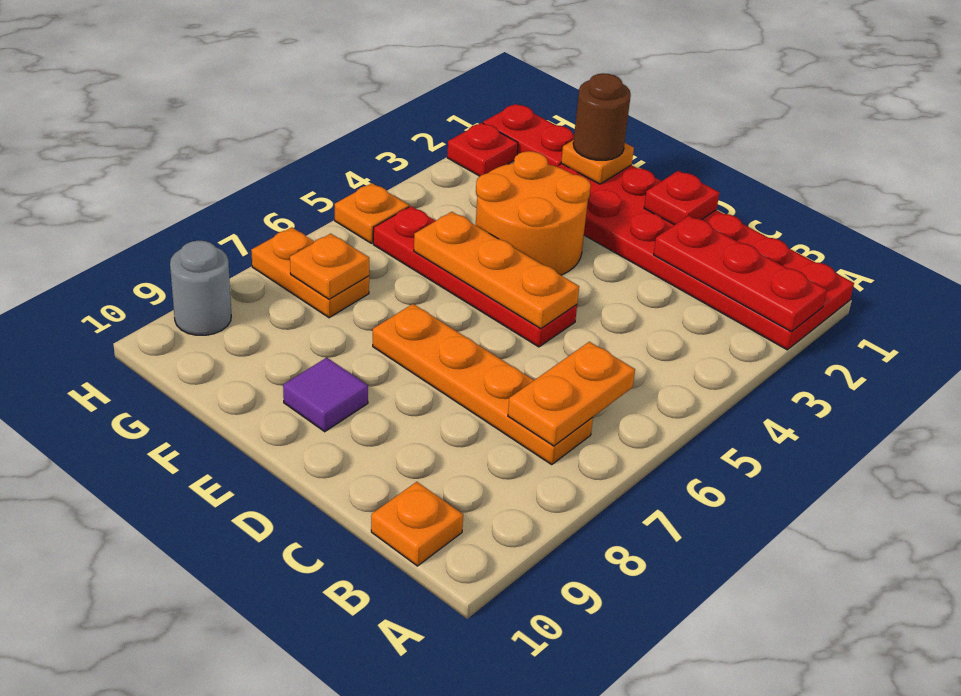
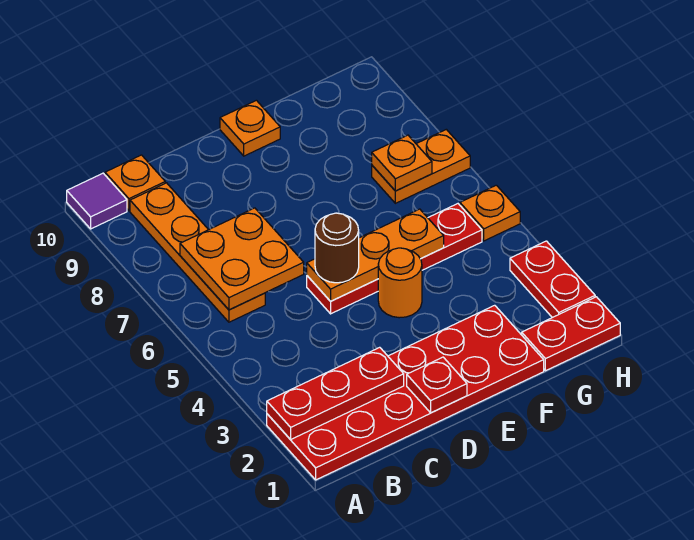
orange 1x2 plate [508,342,635,446] -> orange 2x2 plate [180,208,304,310]
orange 1x4 plate [373,304,593,464] -> orange 1x4 plate turned to [130,183,265,322]
orange 2x2 round brick [476,151,591,275] -> orange 1x1 round brick [378,248,422,318]
purple 1x1 tile [283,358,368,432] -> purple 1x1 tile moved to [67,173,127,229]
orange 1x1 plate [561,140,634,184] -> orange 1x1 plate moved to [220,100,280,156]
brown 1x1 round brick [573,73,631,160] -> brown 1x1 round brick moved to [315,213,359,283]
red 1x1 plate [447,123,518,176] -> red 1x2 plate [510,241,595,318]
grey 1x1 round brick [170,241,231,335] -> none

